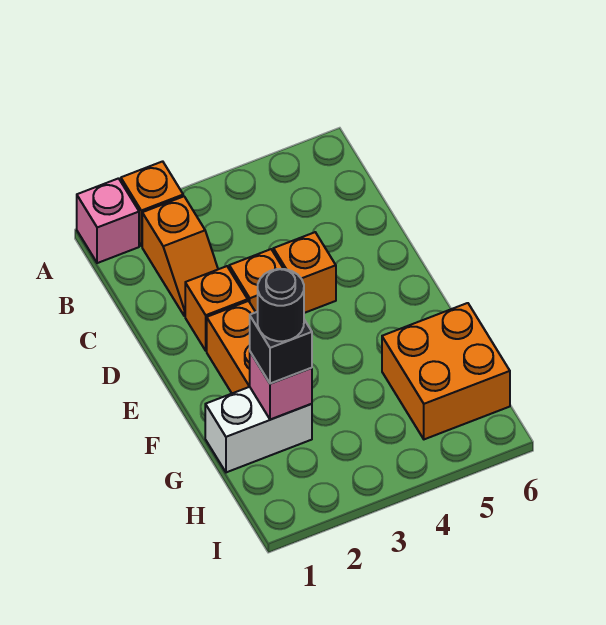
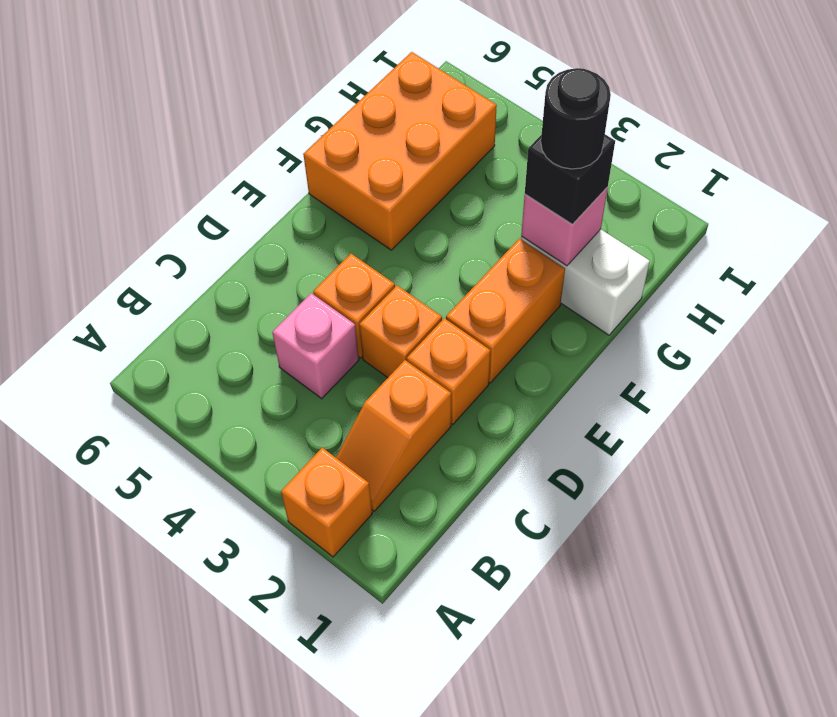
pink 1x1 brick [77,178,139,263] -> pink 1x1 brick moved to [272,293,359,399]
orange 1x2 slope [142,196,218,316] -> orange 1x2 slope turned to [336,360,451,511]
orange 2x2 brick [382,303,510,439] -> orange 2x3 brick [303,52,497,250]

